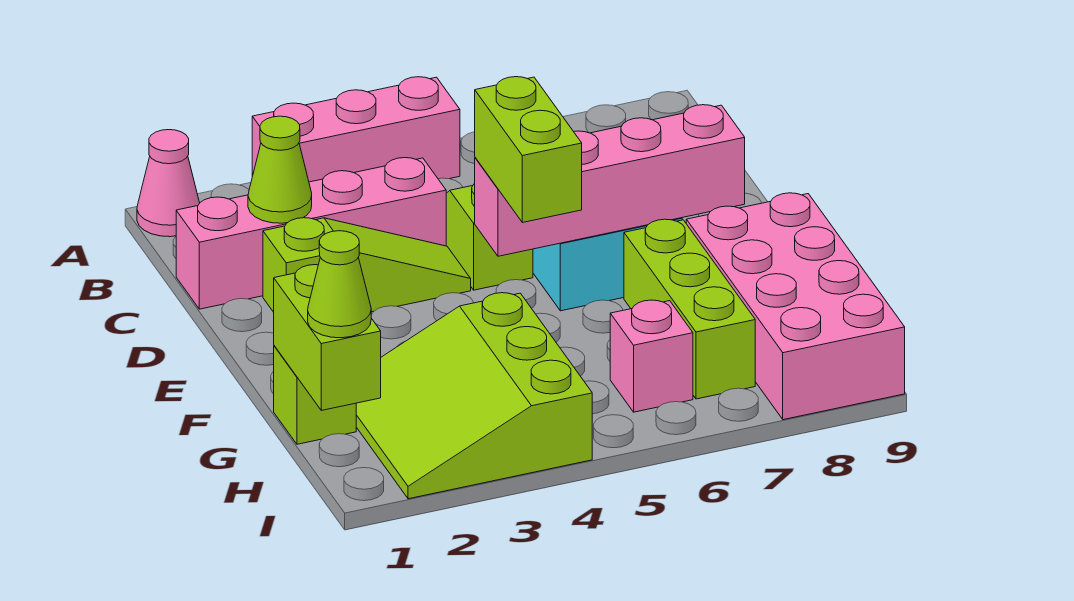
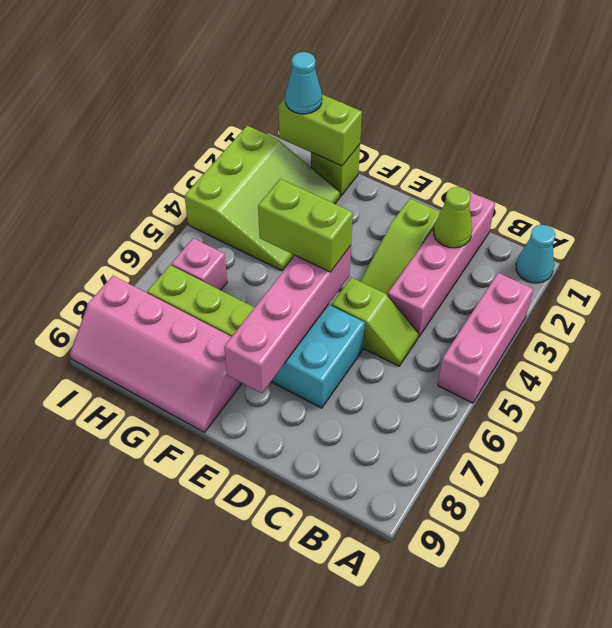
pink 1x1 cone [137,130,199,237] -> cyan 1x1 cone [516,225,555,283]
pink 2x4 brick [686,193,905,420] -> pink 2x4 slope [70,276,242,432]
lime 3x3 slope [356,293,592,499] -> lime 3x3 slope turned to [185,126,340,271]
lime 1x1 cone [308,231,371,338] -> cyan 1x1 cone [285,52,322,114]

